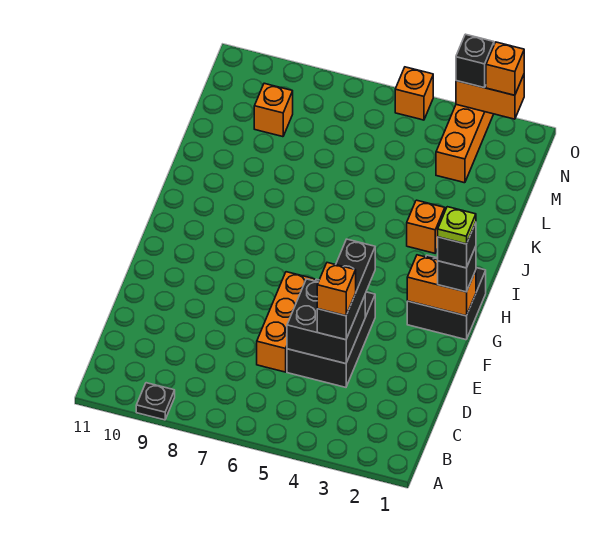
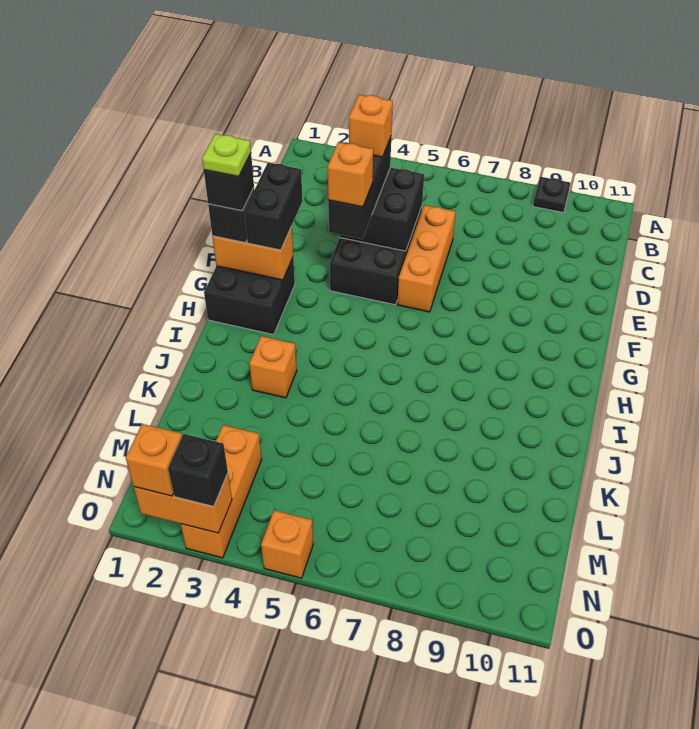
none -> black 1x2 brick [244,163,303,250]
orange 1x1 brick [254,83,293,137] -> orange 1x1 brick moved to [328,142,373,207]

